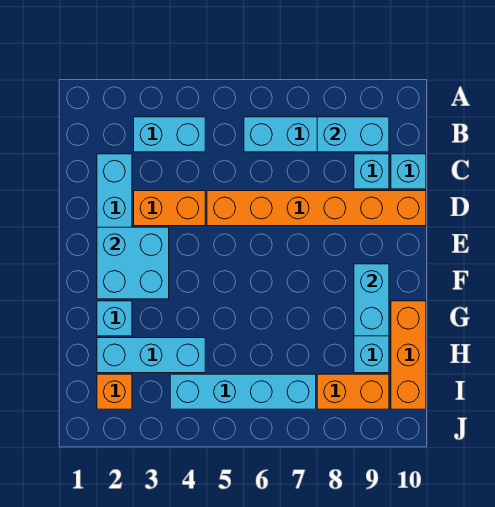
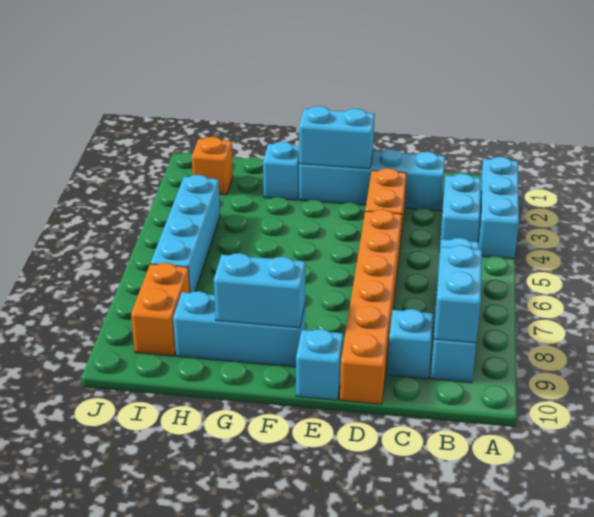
cyan 1x1 brick [391,154,426,189] -> cyan 1x1 brick moved to [296,329,343,400]
cyan 2x2 brick [97,227,169,299] -> cyan 1x2 brick [299,106,375,169]
orange 1x3 brick [391,301,426,409] -> none
cyan 1x3 brick [97,338,205,373] -> cyan 1x3 brick moved to [478,157,519,259]

